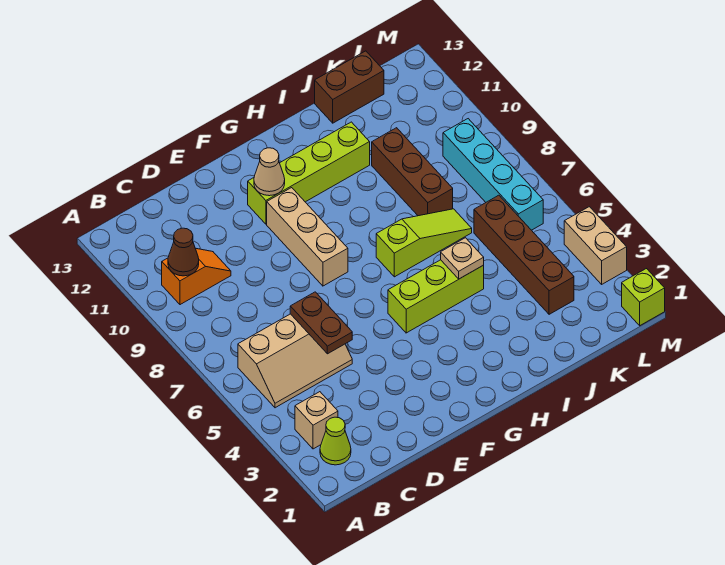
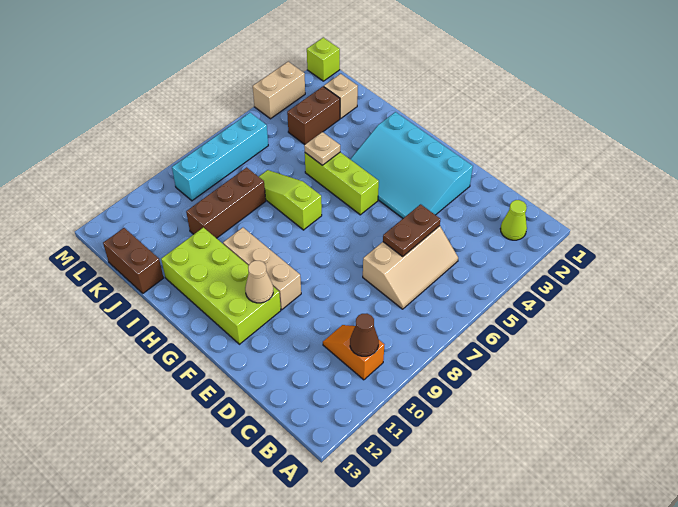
tan 1x1 brick [295,392,338,449] -> tan 1x1 brick moved to [324,74,358,118]
tan 2x3 slope [238,314,352,408] -> tan 2x3 slope turned to [363,226,458,309]
none -> cyan 3x4 slope [350,112,473,218]
tan 1x3 brick [267,188,348,286] -> tan 1x3 brick turned to [223,228,301,310]
lime 1x4 brick [248,122,370,224] -> lime 2x4 brick [161,227,281,344]
brown 1x4 brick [474,195,574,314] -> brown 1x2 brick [287,87,340,145]

